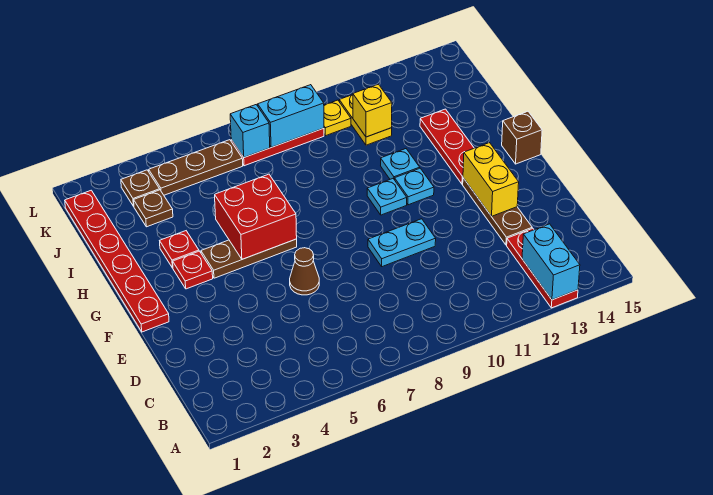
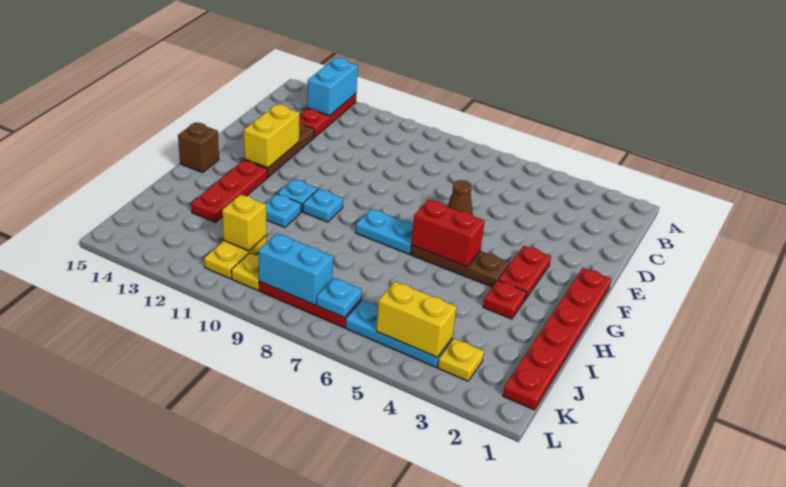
cyan 1x2 plate [368,219,436,267] -> cyan 1x2 plate moved to [356,209,413,254]
red 1x1 plate [173,251,213,289] -> red 1x2 plate [498,246,551,300]
red 2x2 brick [215,174,297,259] -> red 1x2 brick [411,200,485,267]
brown 1x1 plate [134,190,173,227] -> none
brown 1x1 plate [121,170,160,206] -> yellow 1x1 plate [438,338,484,381]
brown 1x3 plate [149,140,243,195] -> cyan 1x3 plate [346,300,452,367]
none -> yellow 1x2 brick [376,281,457,357]
cyan 1x1 brick [230,105,270,157] -> cyan 1x1 plate [316,278,362,318]

